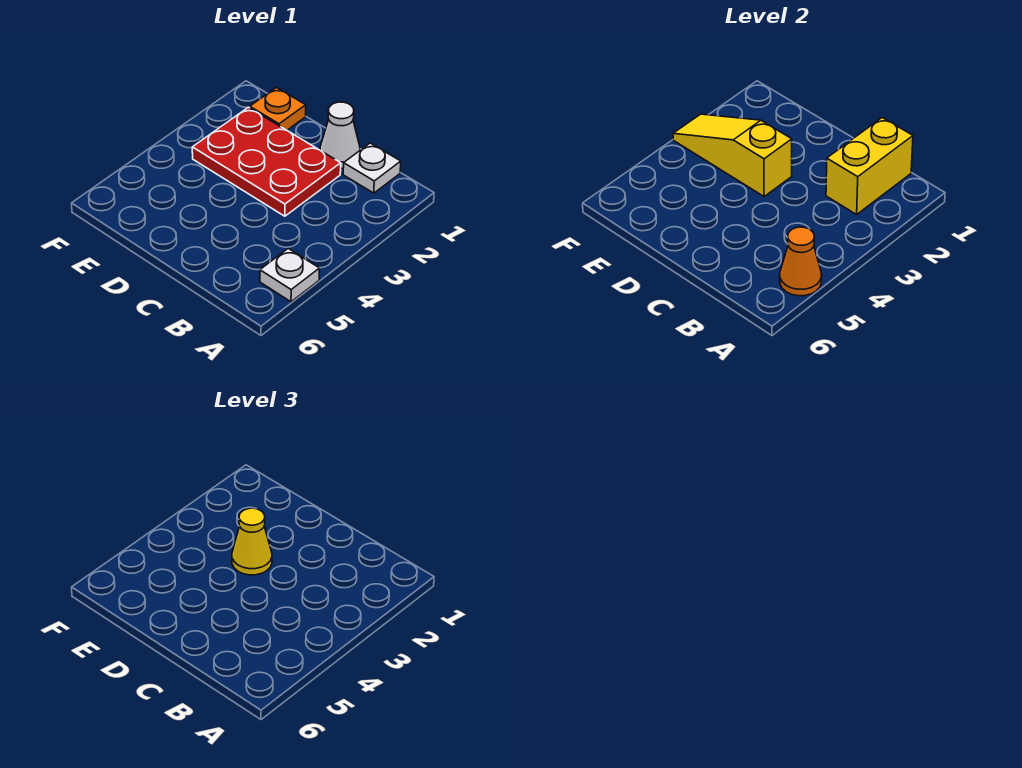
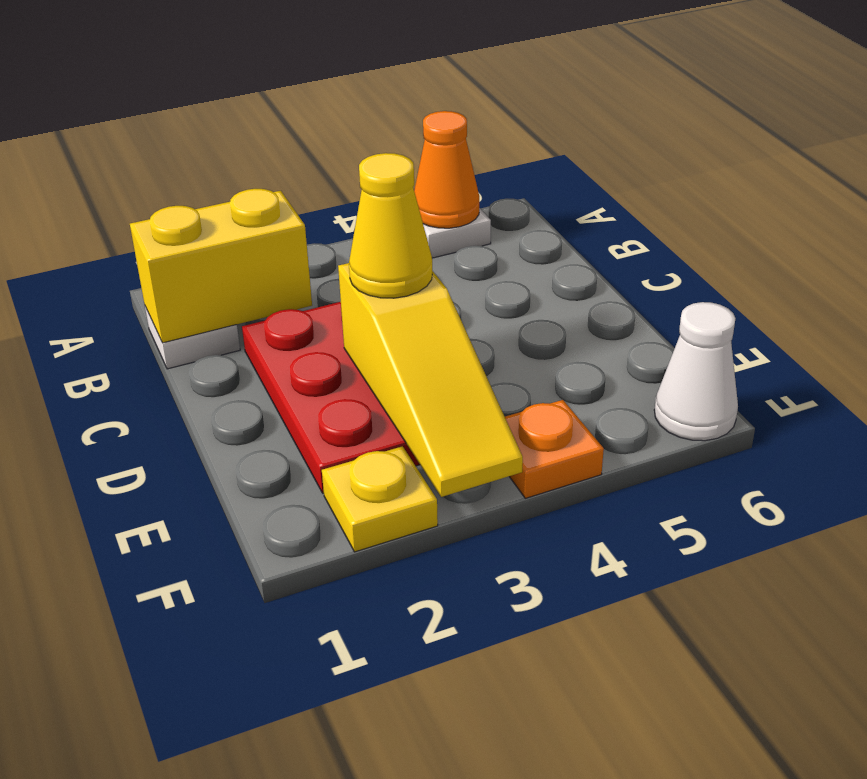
white 1x1 cone [320,102,360,168] -> white 1x1 cone moved to [654,302,738,441]
orange 1x1 plate [250,88,306,130] -> orange 1x1 plate moved to [505,400,604,498]
none -> yellow 1x1 plate [322,446,438,552]

